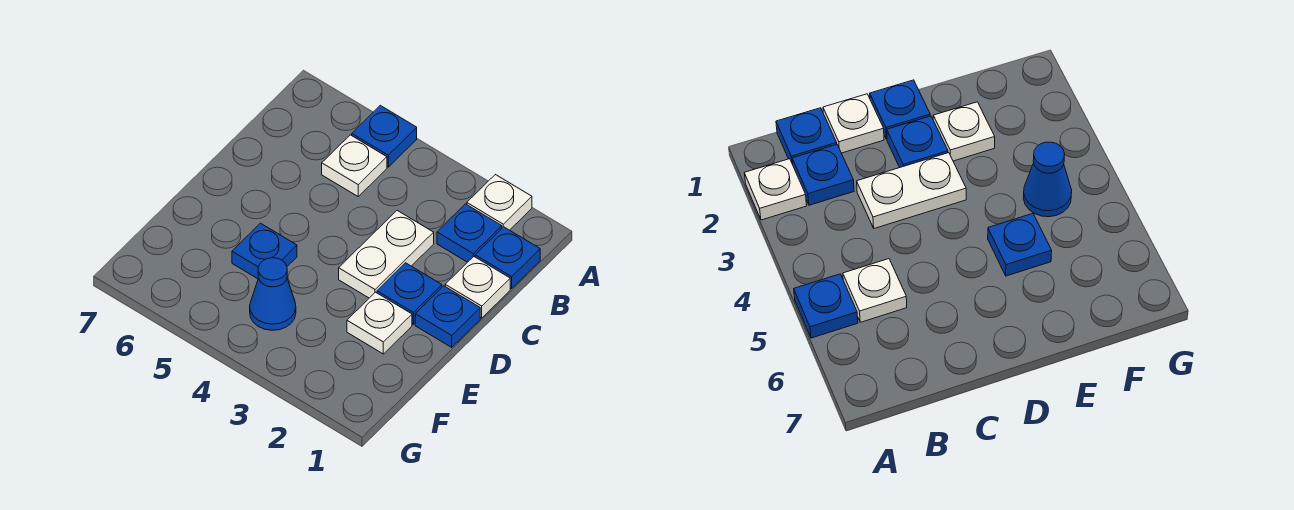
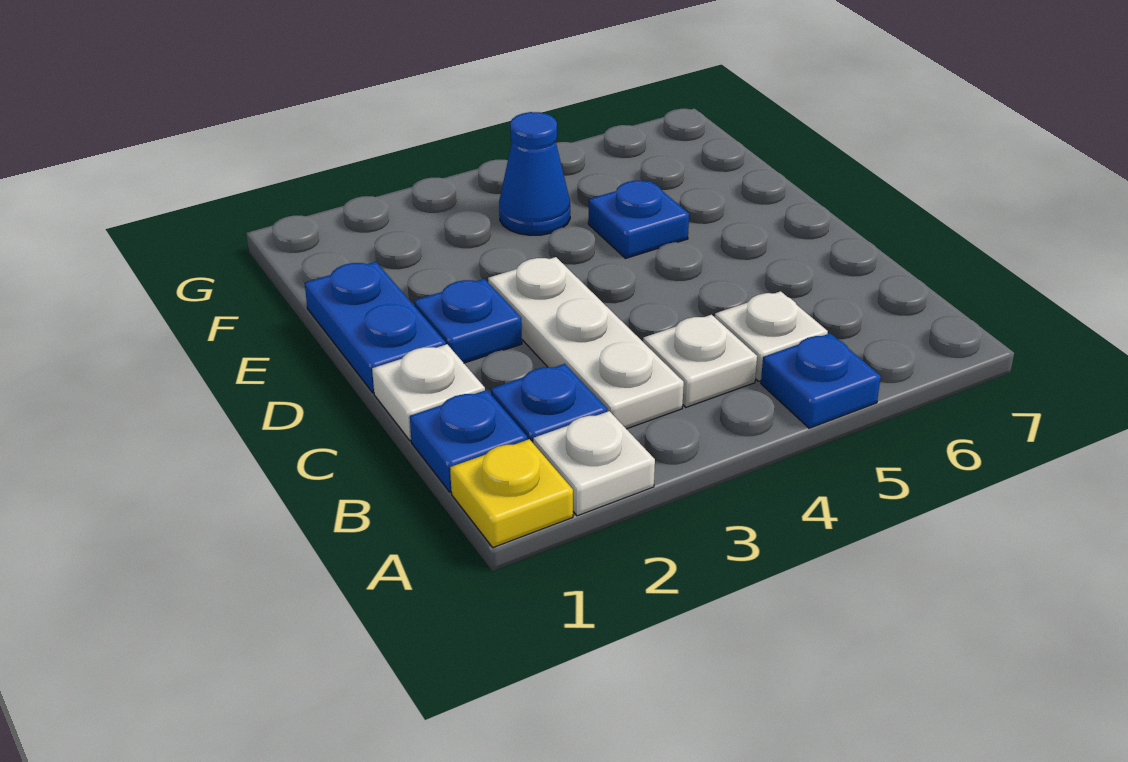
none -> yellow 1x1 plate [450,439,573,547]
white 1x2 plate [339,211,434,298] -> white 1x3 plate [488,257,684,429]
blue 1x1 plate [415,286,480,347] -> blue 1x2 plate [305,262,446,393]
white 1x1 plate [347,292,412,354] -> white 1x1 plate moved to [643,315,757,407]

